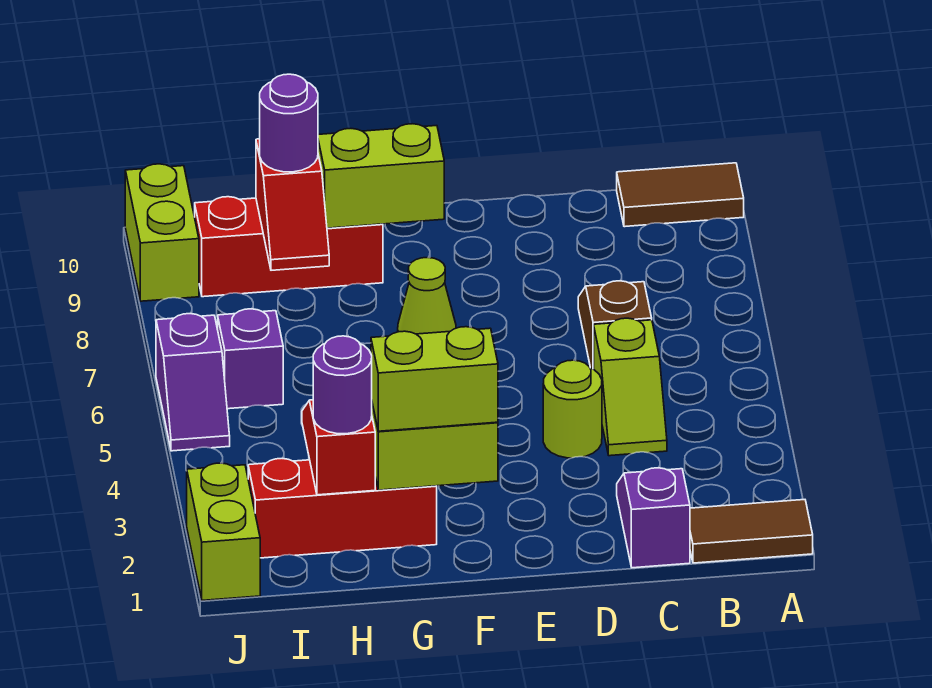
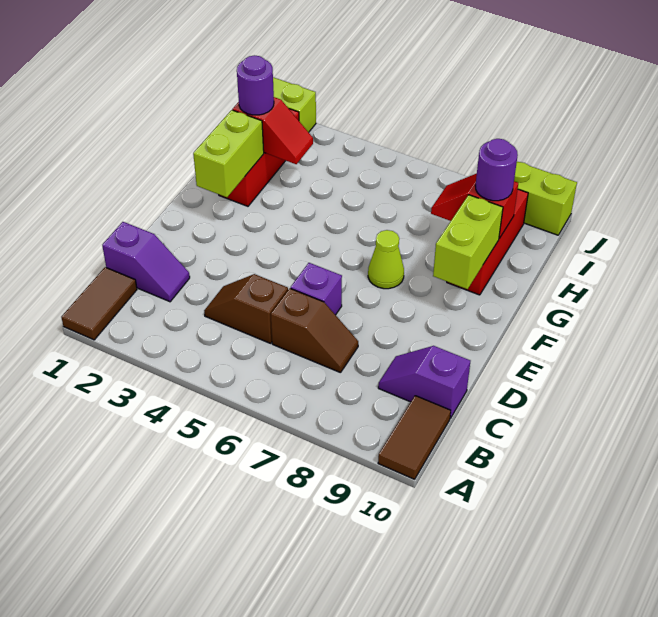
lime 1x2 slope [594,318,667,456] -> brown 1x2 slope [204,274,288,343]
lime 1x1 round brick [543,360,602,458] -> none
lime 1x2 brick [371,327,498,431] -> none
purple 1x1 brick [218,309,283,409] -> purple 1x1 brick moved to [291,263,342,315]
purple 1x2 slope [156,314,230,451] -> purple 1x2 slope moved to [378,346,470,418]

